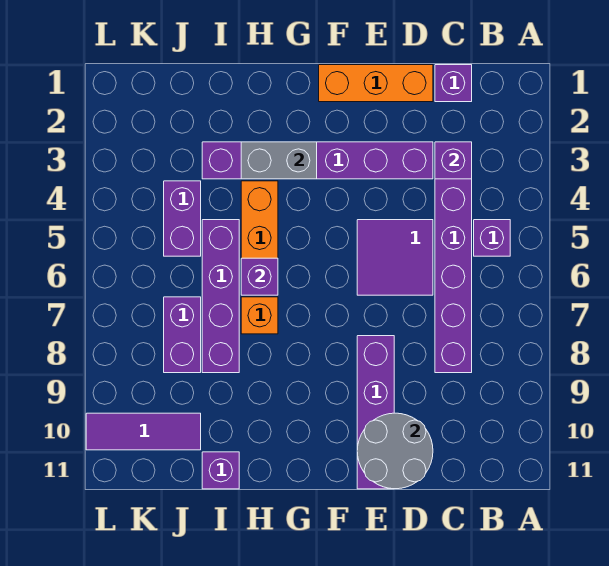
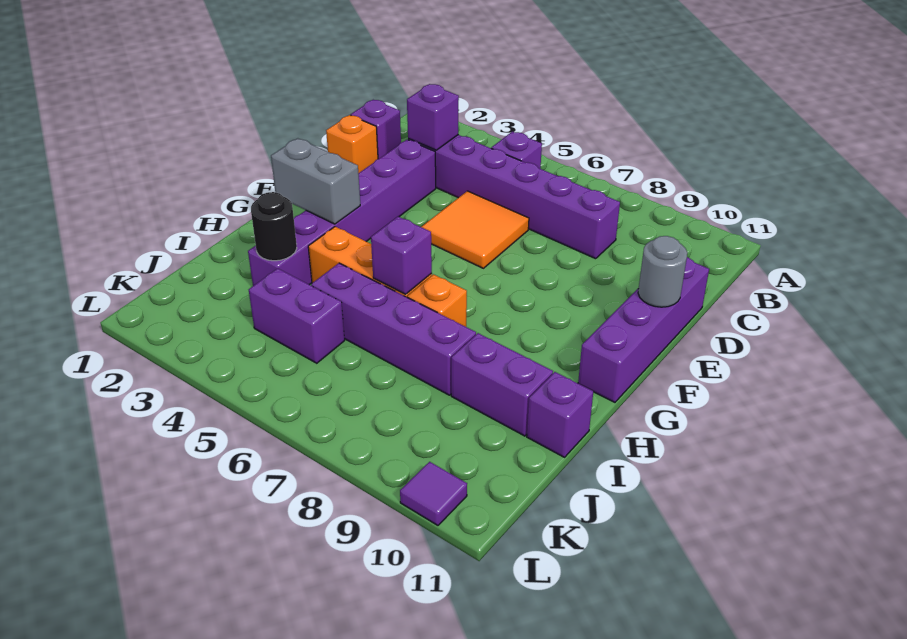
orange 1x3 brick [319,65,433,102] -> orange 1x1 brick [326,115,378,173]
purple 2x2 tile [357,220,433,295] -> orange 2x2 tile [422,191,529,268]
grey 2x2 round brick [357,413,433,489] -> grey 1x1 round brick [638,236,687,307]
purple 1x4 brick [357,336,394,489] -> purple 1x4 brick turned to [578,257,709,402]
grey 1x2 brick [241,142,317,179] -> grey 1x2 brick turned to [271,138,360,224]
none -> black 1x1 round brick [251,192,297,261]
purple 1x2 brick [164,297,201,373] -> purple 1x2 brick moved to [451,333,553,436]
purple 1x3 tile [86,413,201,450] -> purple 1x1 tile [400,462,467,525]

